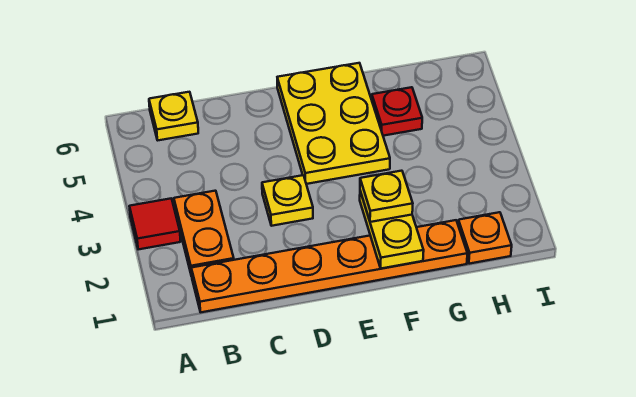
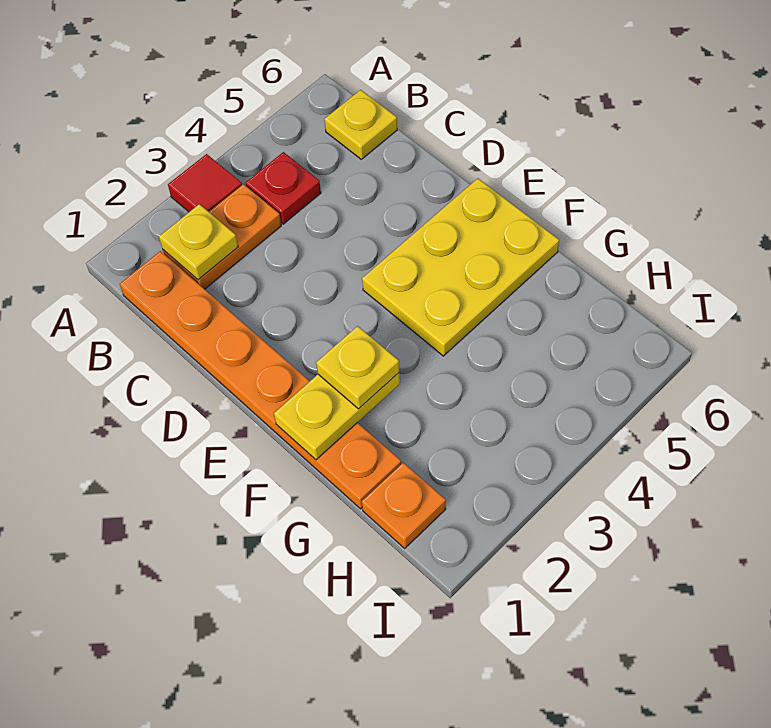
yellow 1x1 plate [262,175,313,226] -> yellow 1x1 plate moved to [159,204,238,280]
red 1x1 plate [372,87,422,136] -> red 1x1 plate moved to [245,152,321,224]

